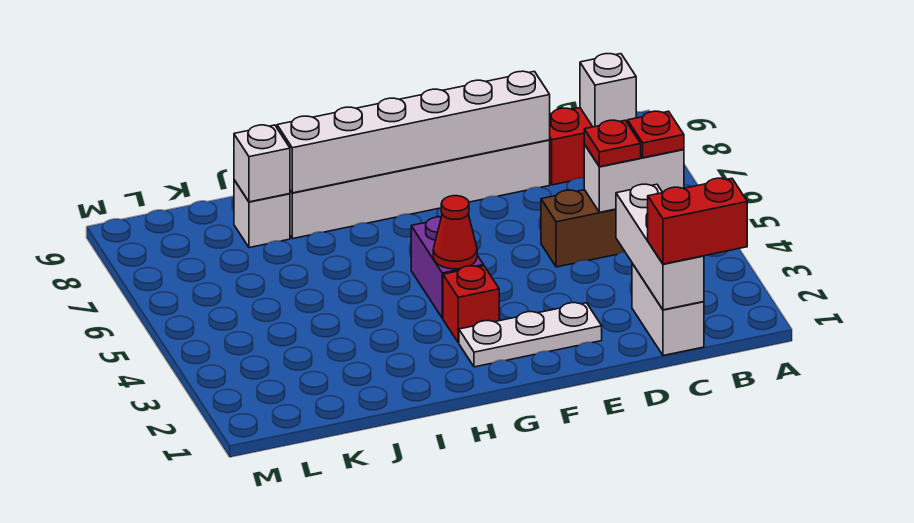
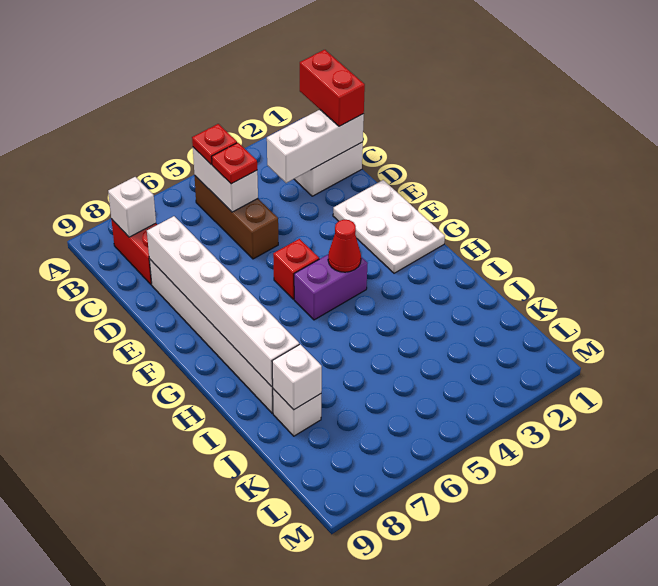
white 1x3 plate [459,303,602,367] -> white 2x3 plate [333,180,445,273]
red 1x1 brick [443,266,499,343] -> red 1x1 brick moved to [273,239,319,299]

